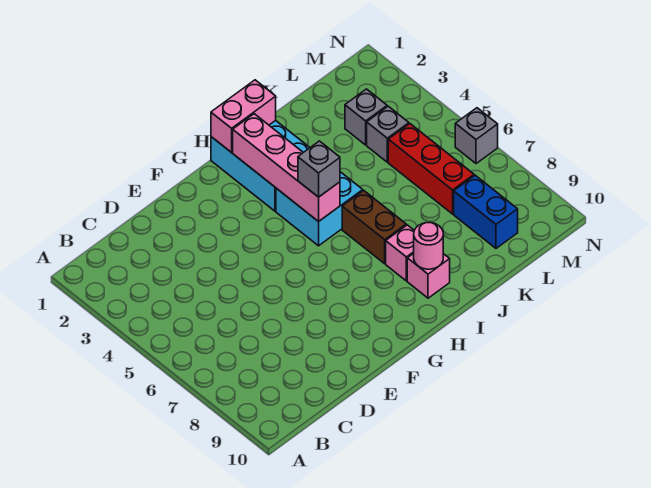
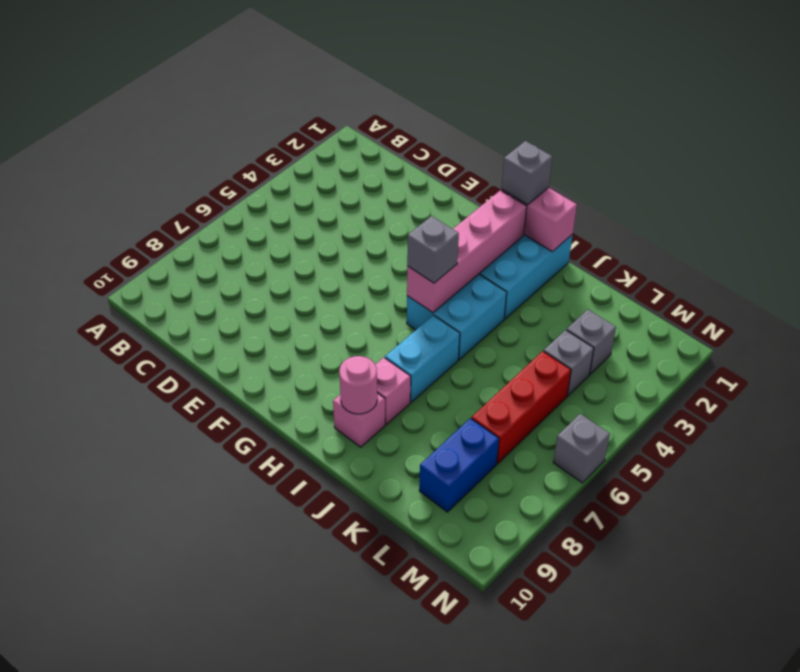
none -> grey 1x1 brick [501,141,552,205]
brown 1x2 brick [342,191,406,264] -> cyan 1x2 brick [385,315,460,402]

